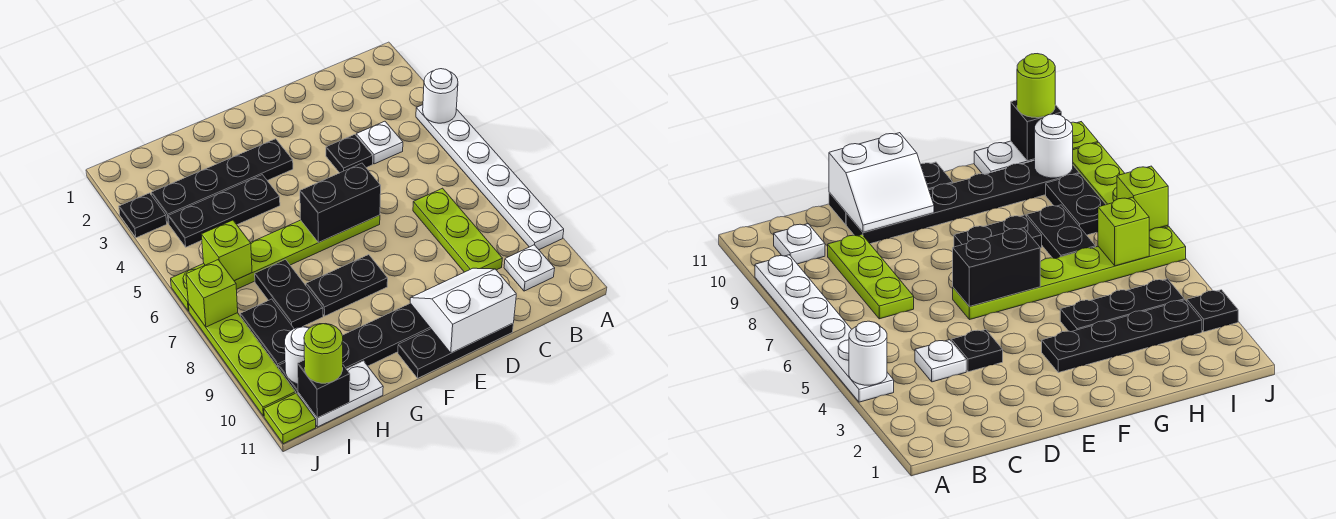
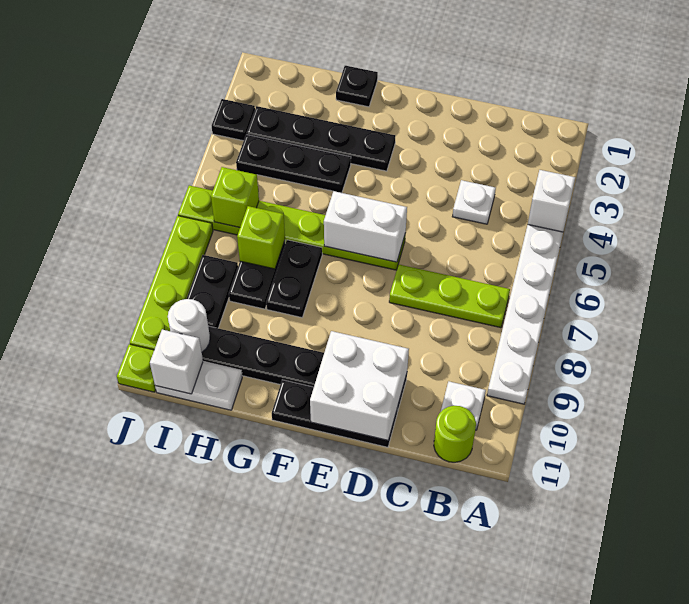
white 1x1 round brick [423,69,458,123] -> white 1x1 brick [528,170,575,232]
lime 1x3 plate [413,188,502,272] -> lime 1x3 plate turned to [389,264,510,328]
black 1x1 plate [326,134,373,173] -> black 1x1 plate moved to [336,66,378,107]
white 2x2 slope [410,268,516,353] -> white 2x2 brick [310,331,409,440]
black 1x2 brick [300,163,381,242] -> white 1x2 brick [324,191,407,262]
black 1x2 plate [306,255,388,316] -> black 1x2 plate turned to [266,240,322,318]
black 1x1 brick [298,360,350,418] -> white 1x1 brick [150,330,203,394]
lime 1x1 round brick [304,324,343,383] -> lime 1x1 round brick moved to [434,406,476,462]
lime 1x1 brick [186,260,238,327] -> lime 1x1 brick moved to [237,206,285,269]

